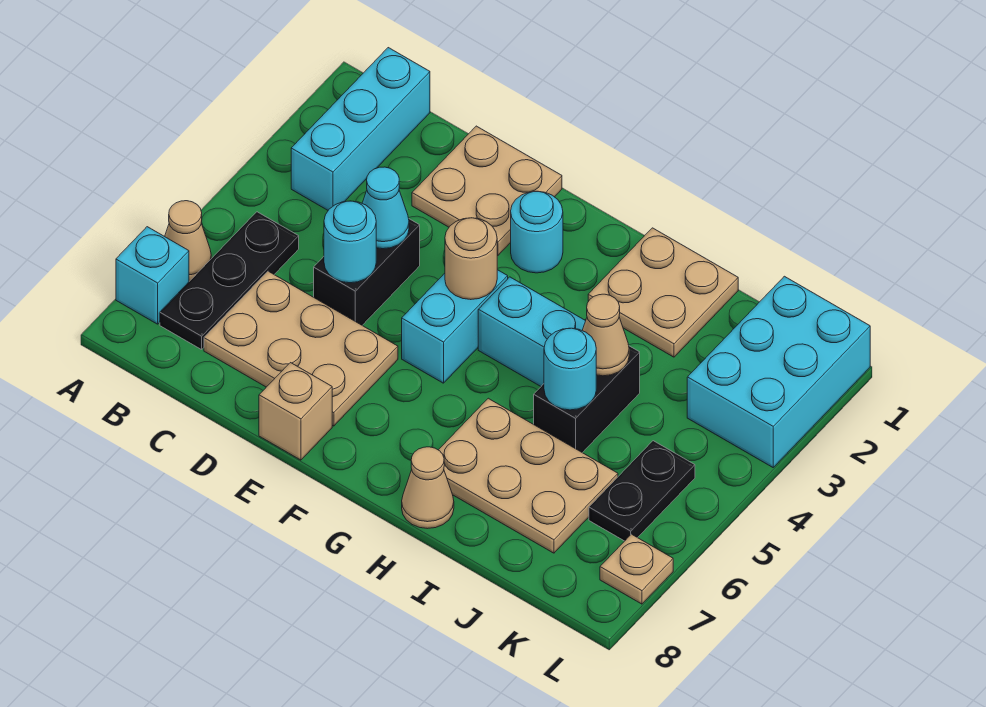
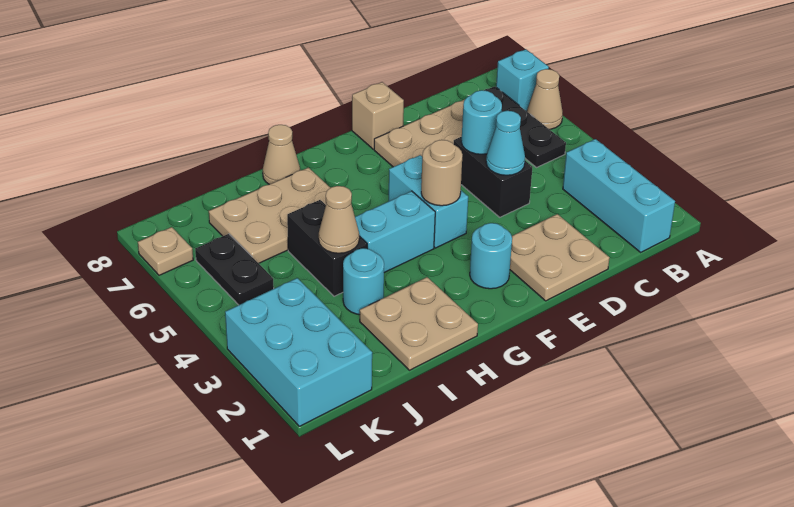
cyan 1x1 round brick [544,328,596,410] -> cyan 1x1 round brick moved to [343,248,384,315]

